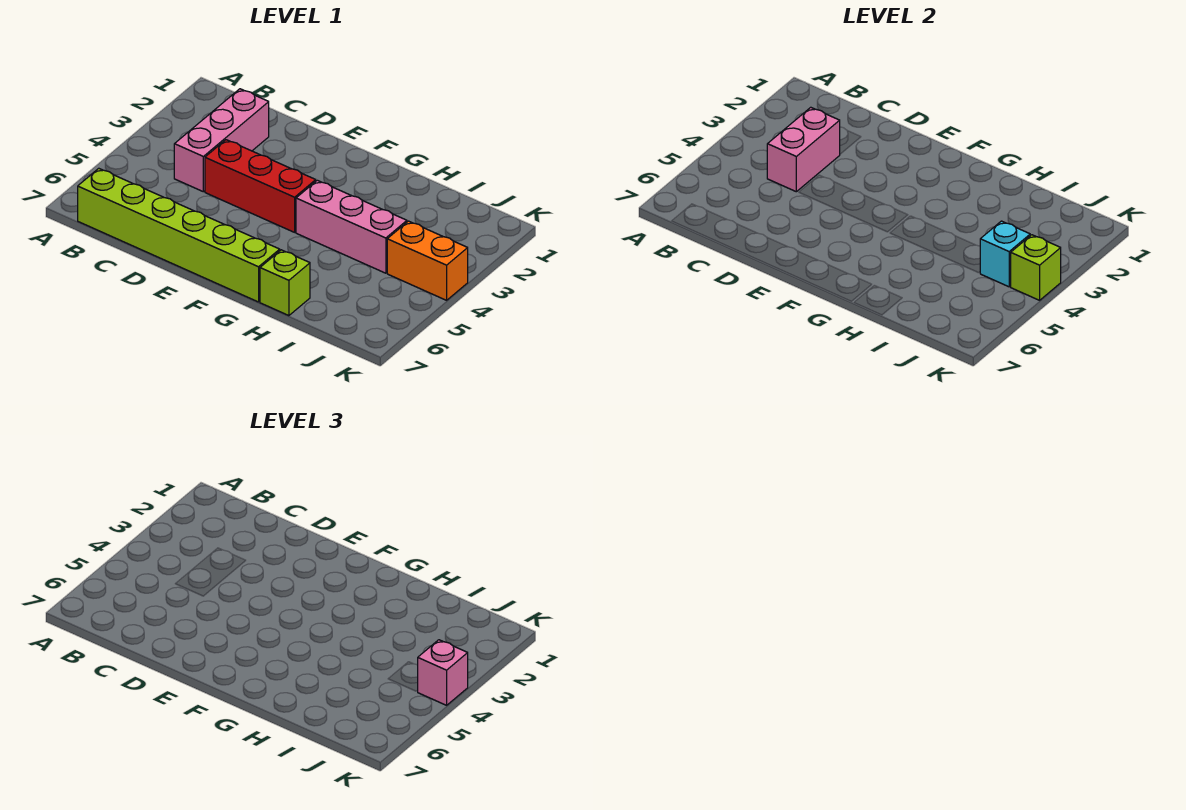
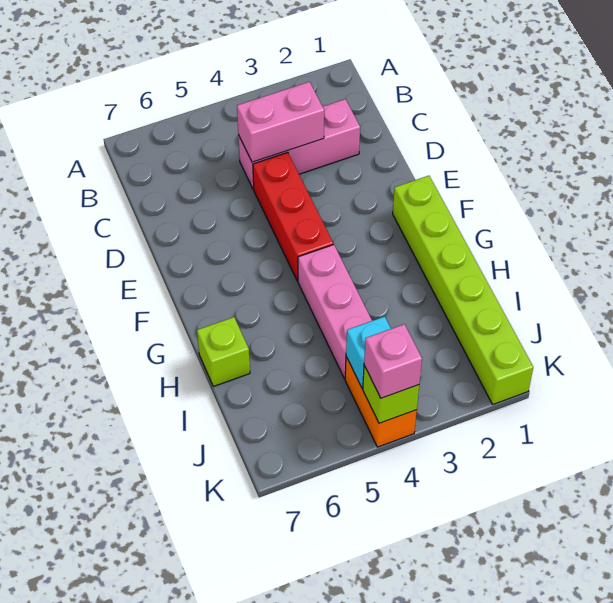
lime 1x6 brick [78,168,280,302] -> lime 1x6 brick moved to [393,176,533,404]

